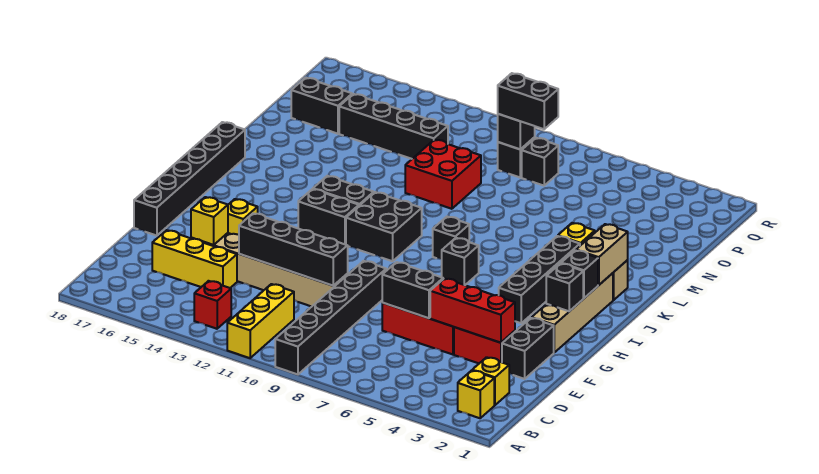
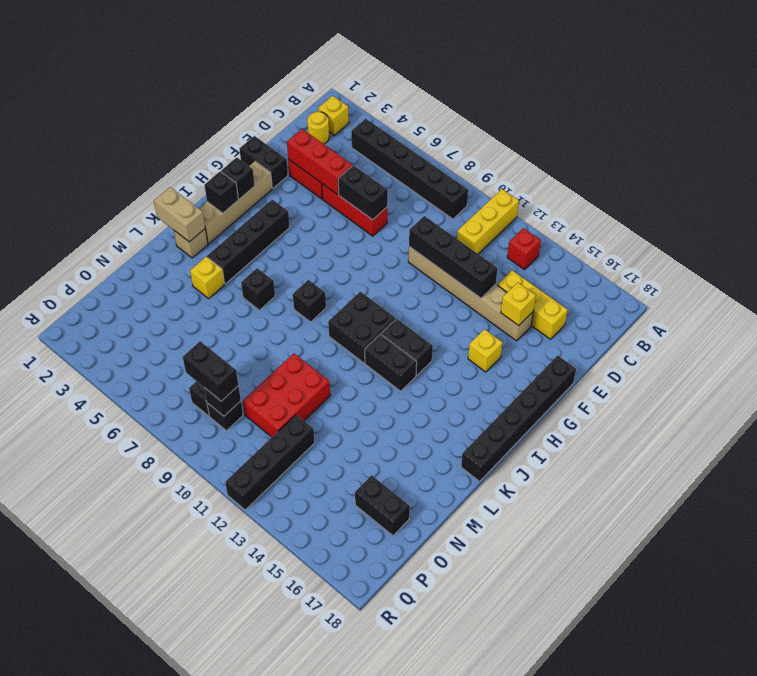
black 1x6 brick [275,261,386,374] -> black 1x6 brick turned to [351,119,468,219]
yellow 1x1 brick [472,357,509,405] -> yellow 1x1 round brick [307,112,329,144]
black 1x2 brick [502,318,554,379] -> black 1x2 brick turned to [239,136,288,188]
black 1x1 brick [442,238,479,285] -> black 1x1 brick moved to [241,268,275,310]
tan 1x2 brick [576,224,628,285] -> tan 1x2 brick turned to [154,187,205,242]
red 2x2 brick [405,140,481,209] -> red 2x3 brick [243,353,330,437]
black 1x4 brick [339,94,448,159] -> black 1x4 brick turned to [225,415,315,510]

